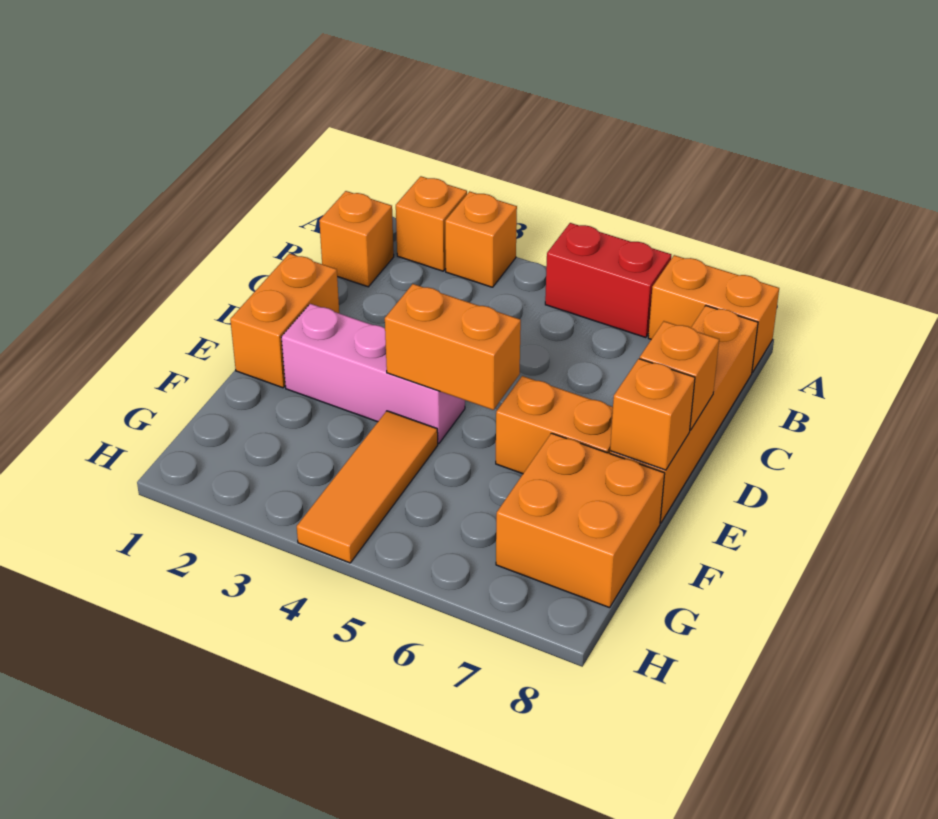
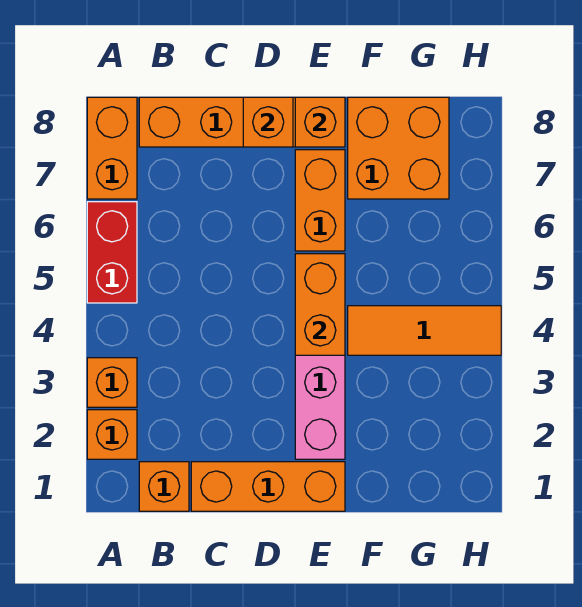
orange 1x2 brick [230,254,339,388] -> orange 1x3 brick [191,462,345,511]

